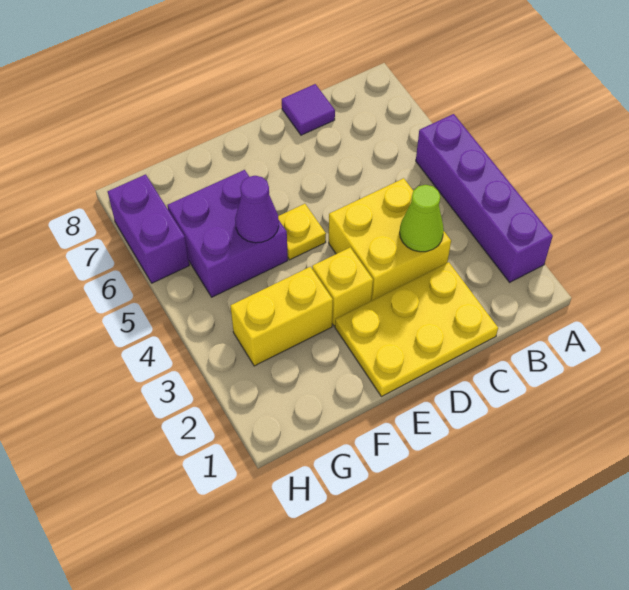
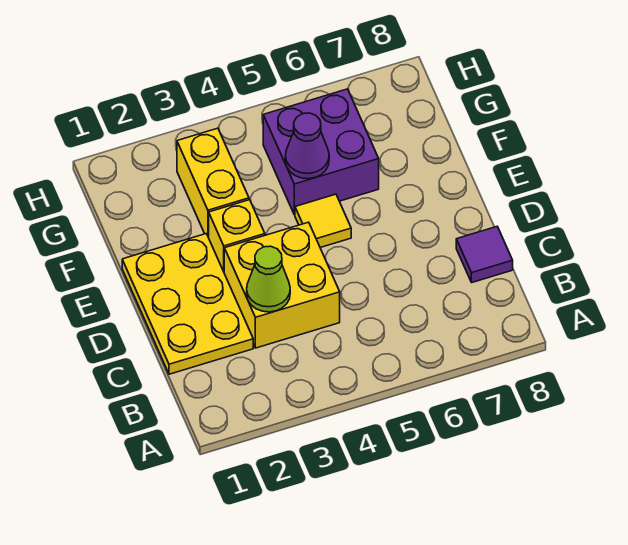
purple 1x4 brick [416,114,553,282] -> none
yellow 1x1 plate [278,204,326,260] -> yellow 1x1 tile [295,194,351,248]
purple 1x2 brick [108,174,189,283] -> none

